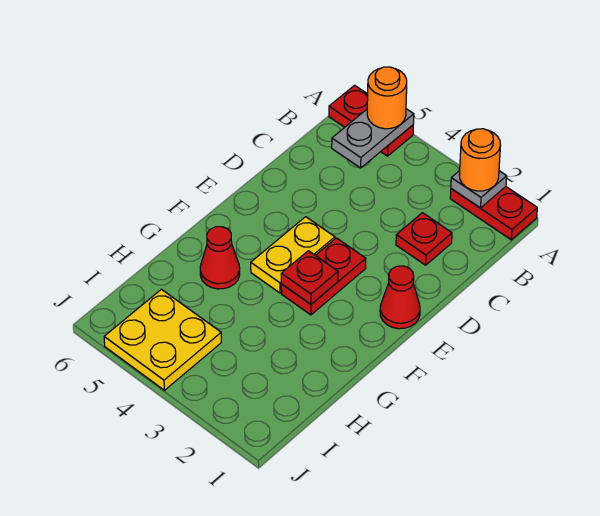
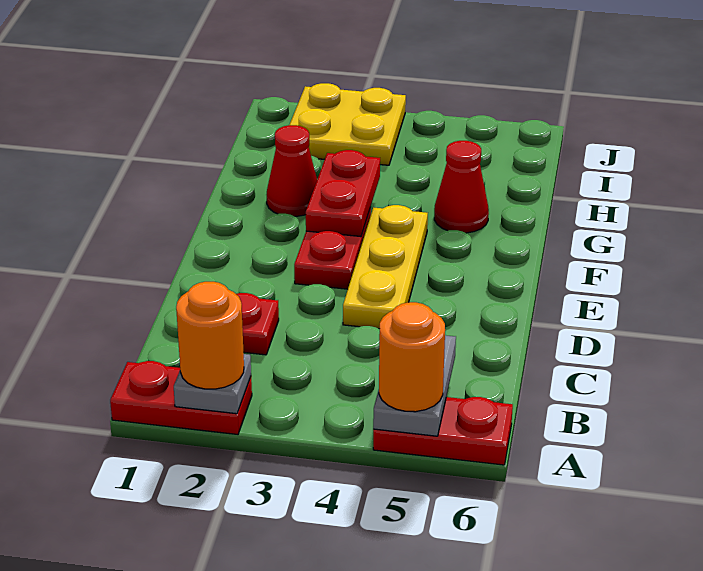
red 1x1 cone [380,266,420,329] -> red 1x1 cone moved to [266,125,317,216]
yellow 1x2 plate [251,217,335,293] -> yellow 1x3 plate [343,205,428,329]
red 1x1 plate [281,251,338,304] -> red 1x2 plate [306,150,380,237]
yellow 2x2 plate [104,289,221,390] -> yellow 2x2 plate moved to [290,83,406,165]

